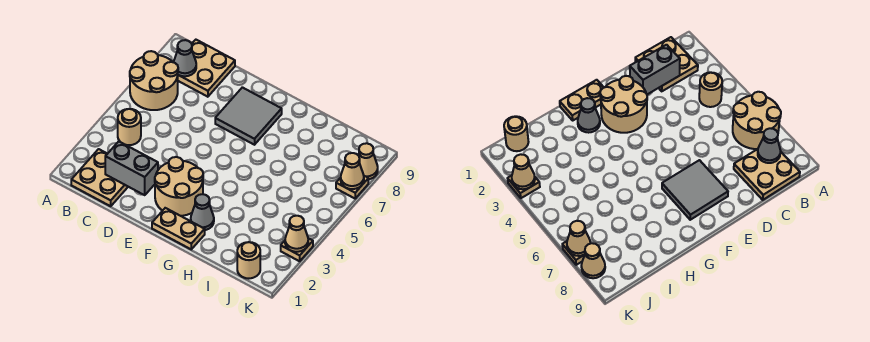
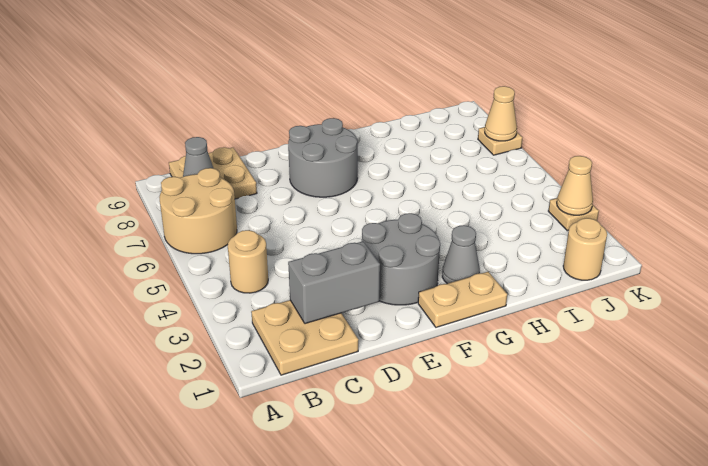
tan 2x2 round brick [155,157,203,216] -> grey 2x2 round brick [361,213,440,305]
grey 2x2 tile [215,87,282,145] -> grey 2x2 round brick [288,118,358,197]
tan 1x1 cone [358,143,378,179] -> none

